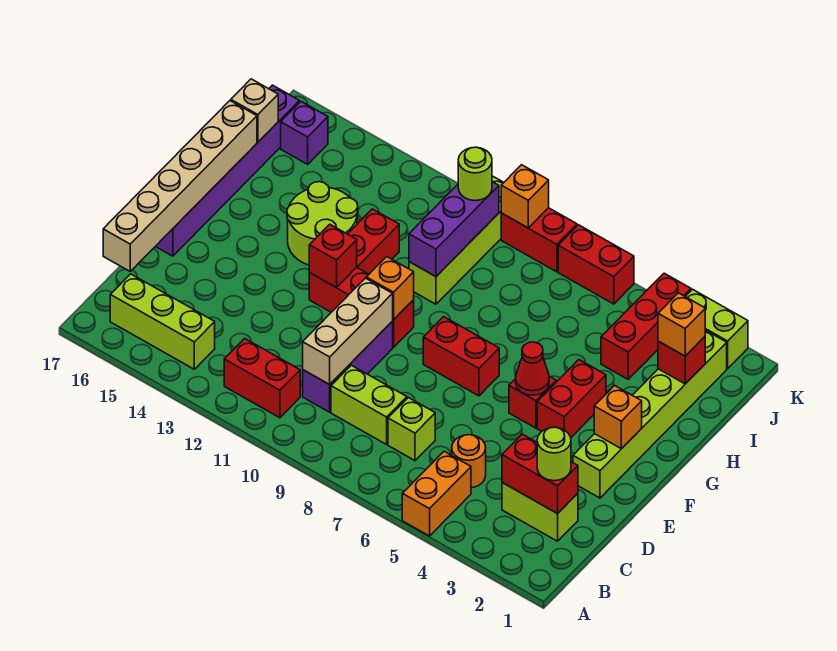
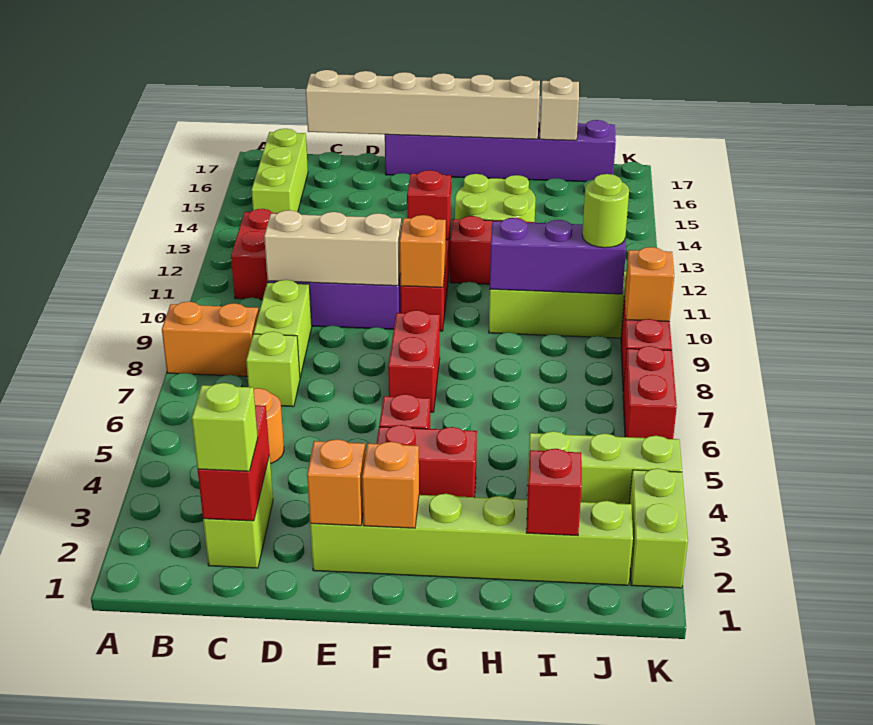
orange 1x2 brick [402,452,471,536] -> orange 1x2 brick moved to [162,302,259,376]
lime 1x1 round brick [537,427,571,481] -> lime 1x1 brick [192,383,258,471]
red 1x1 cone [516,342,549,395] -> none
orange 1x1 brick [658,293,705,356] -> orange 1x1 brick moved to [307,439,365,526]
red 1x3 brick [601,273,691,379] -> lime 1x3 brick [527,431,682,504]
purple 1x1 brick [281,102,328,164] -> none

